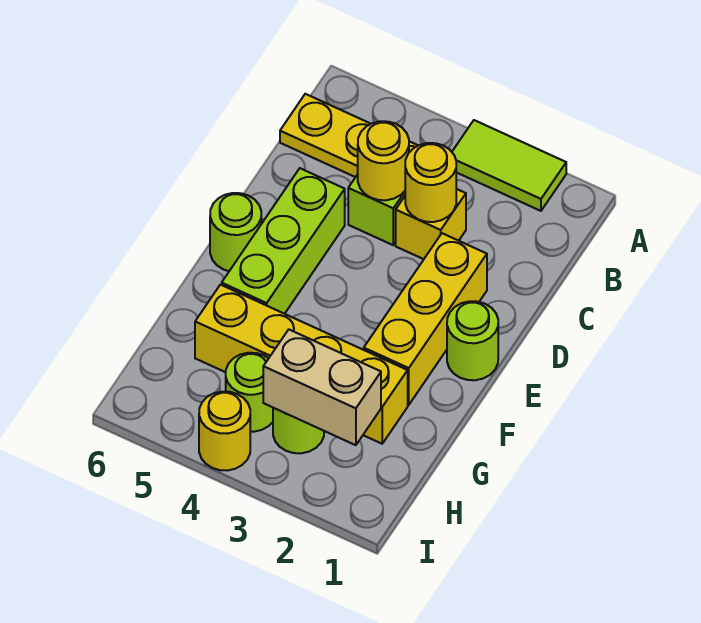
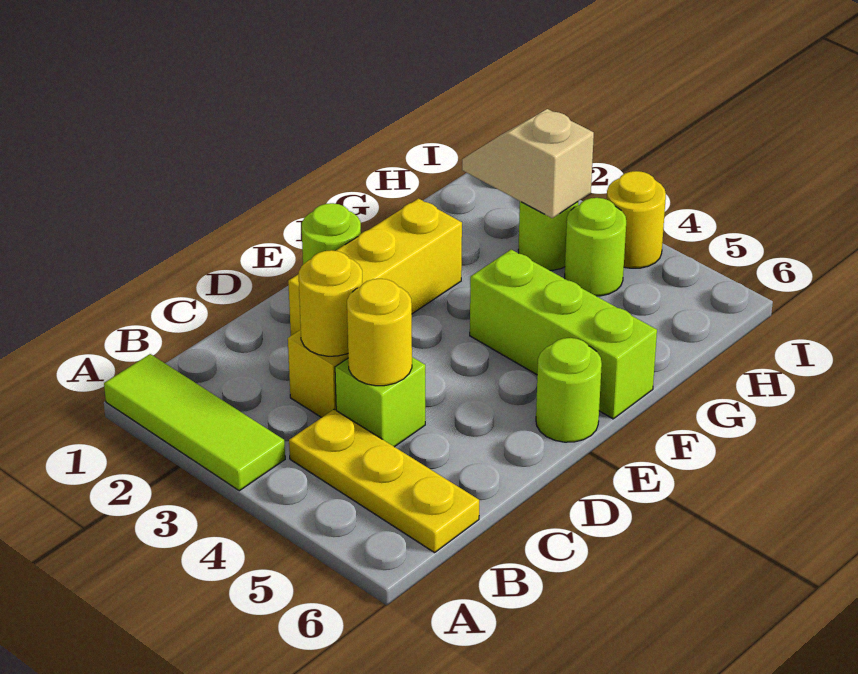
lime 1x2 tile [452,120,566,211] -> lime 1x3 tile [104,354,285,491]
lime 1x3 brick [222,168,345,314] -> lime 1x3 brick turned to [470,250,657,419]
yellow 1x4 brick [195,285,408,444] -> none
tan 1x2 brick [263,330,381,445] -> tan 1x2 slope [462,109,594,218]

